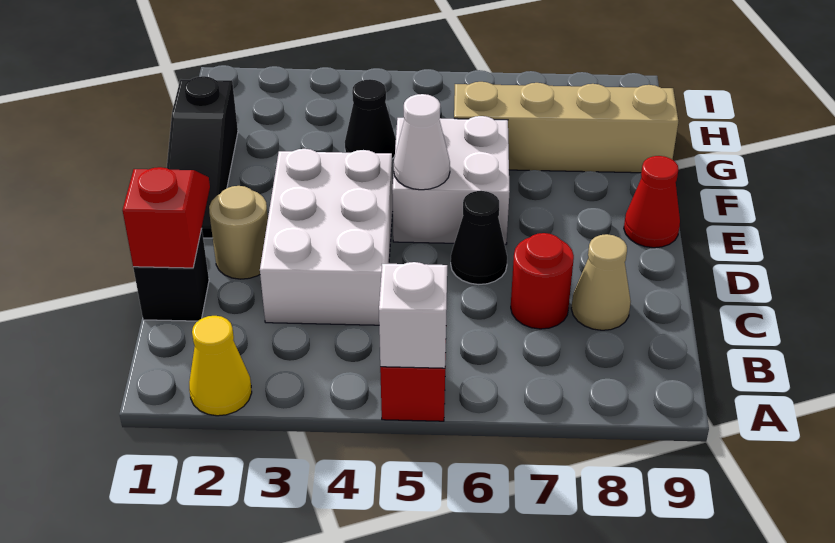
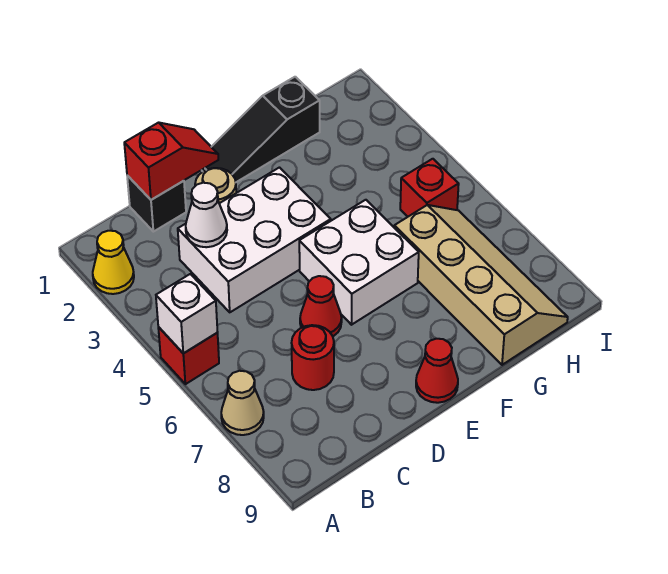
tan 1x1 cone [571,234,631,330] -> tan 1x1 cone moved to [221,371,264,435]
black 1x1 cone [451,191,507,284] -> red 1x1 cone [300,276,342,336]
white 1x1 cone [394,94,450,190] -> white 1x1 cone moved to [186,183,227,247]
black 1x1 cone [345,79,396,159] -> none
none -> red 1x1 brick [400,159,459,217]

